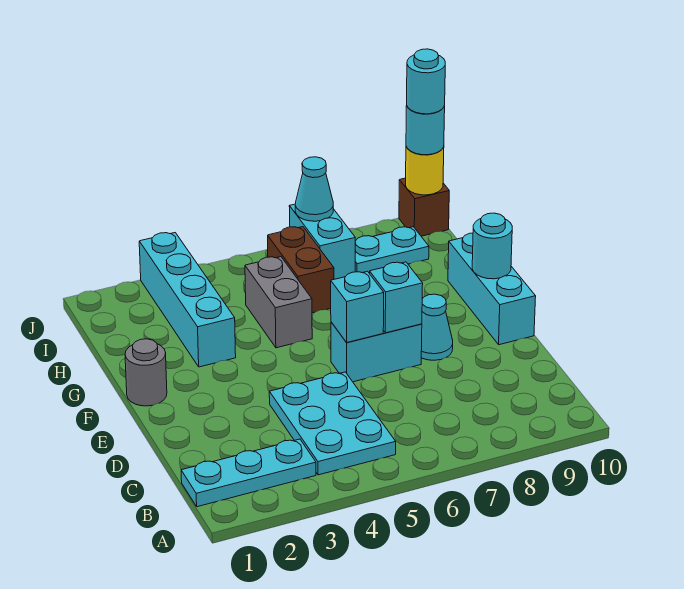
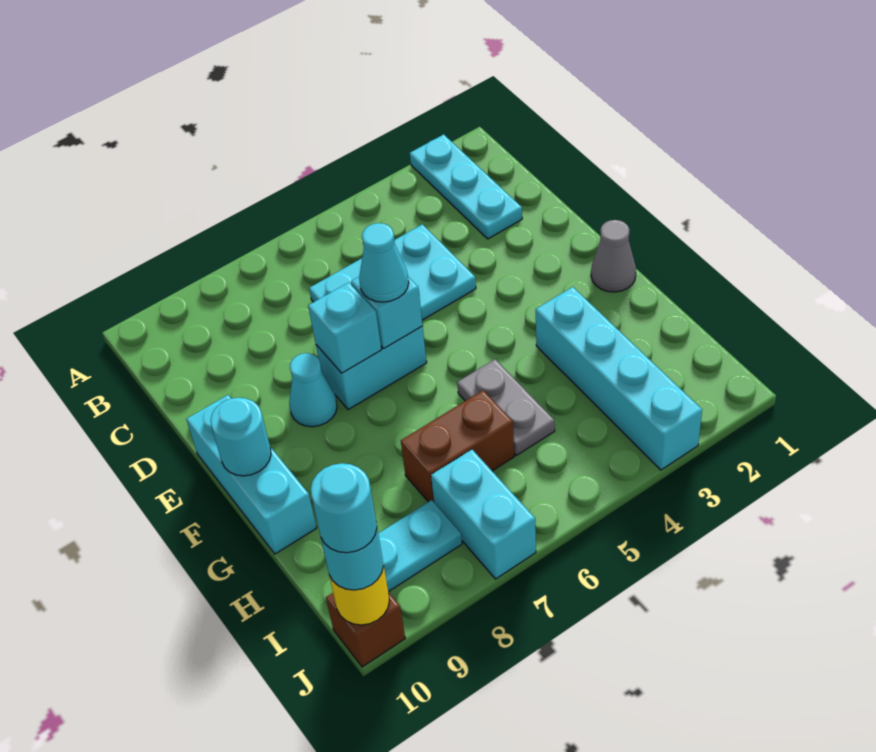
cyan 1x3 plate [181,439,316,507] -> cyan 1x3 plate turned to [410,134,522,239]
cyan 2x3 plate [269,372,396,475] -> cyan 2x3 plate turned to [309,224,476,320]
grey 1x1 round brick [125,339,167,406] -> grey 1x1 cone [591,220,636,292]
grey 1x2 brick [245,257,312,348] -> grey 1x2 plate [457,359,555,455]
brown 1x2 brick [268,227,334,313] -> brown 1x2 brick turned to [401,390,514,502]
cyan 1x1 cone [295,157,333,221] -> cyan 1x1 cone moved to [359,223,409,302]

